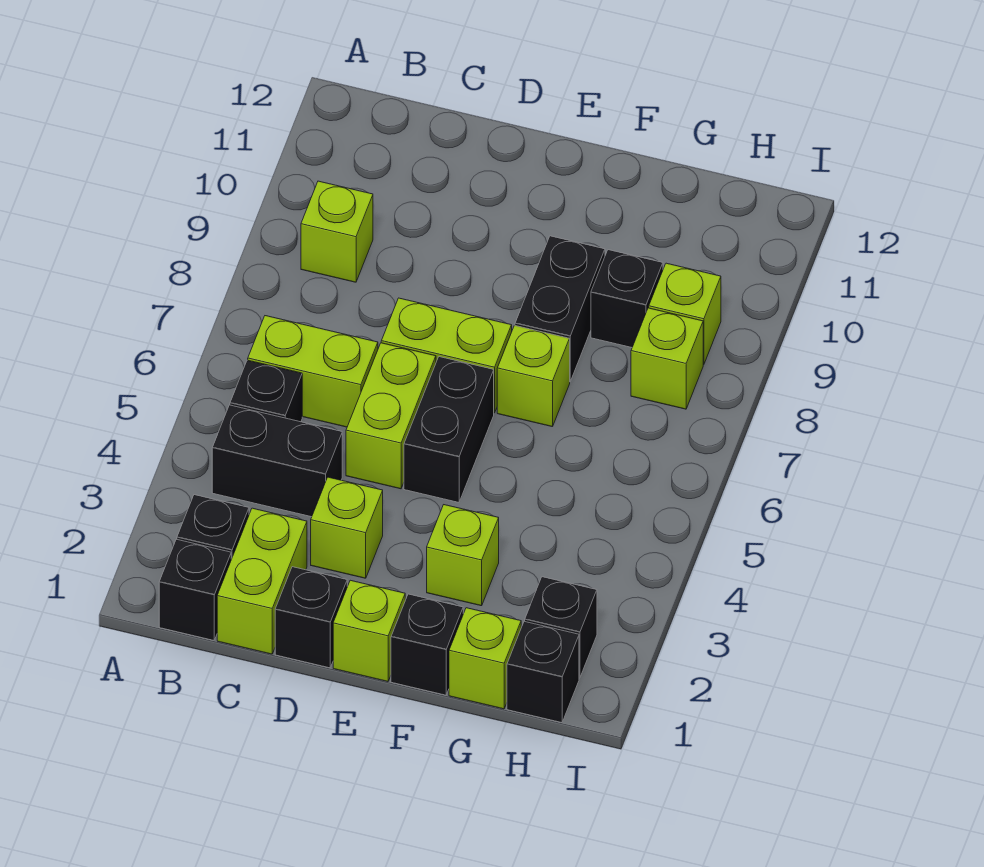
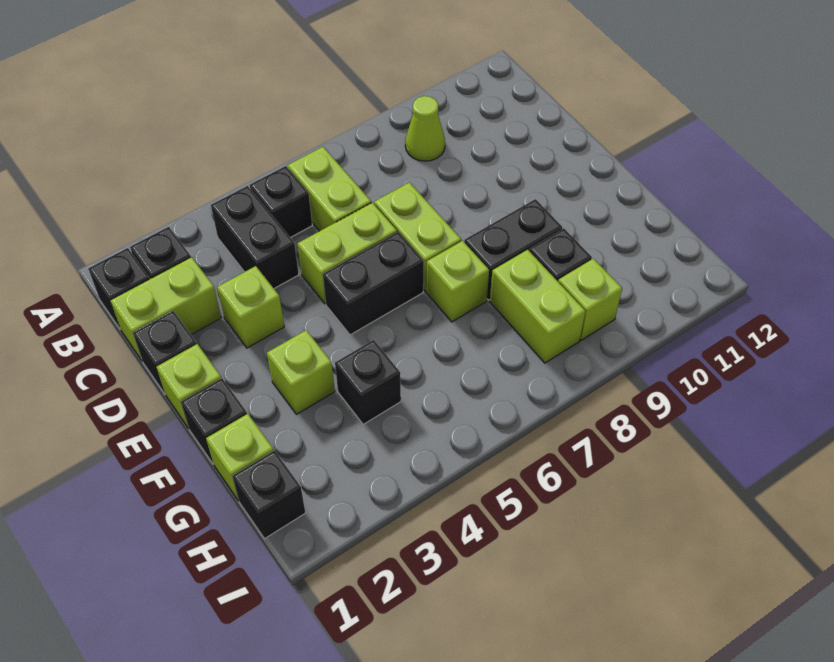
lime 1x1 brick [301,181,373,282] -> lime 1x1 cone [405,96,445,161]
black 1x1 brick [525,577,597,678] -> black 1x1 brick moved to [335,340,401,425]
lime 1x1 brick [631,308,703,409] -> lime 1x2 brick [490,250,585,363]

